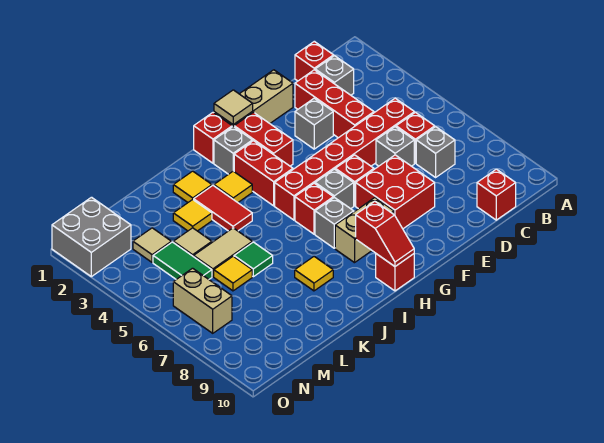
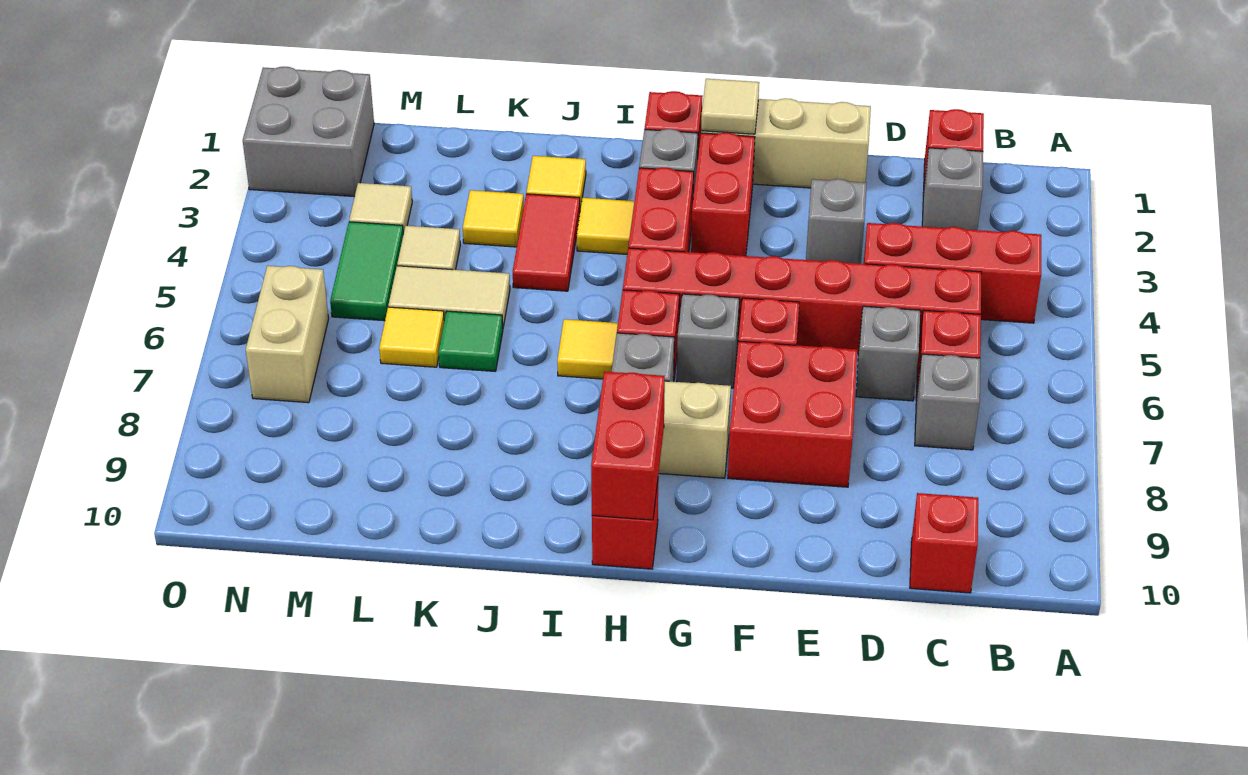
red 1x3 brick [295,70,374,138] -> red 1x3 brick turned to [864,223,1041,323]
red 1x2 slope [356,201,414,266] -> red 1x2 brick [591,372,665,520]
yellow 1x1 tile [295,257,333,291] -> yellow 1x1 tile moved to [557,319,618,379]

